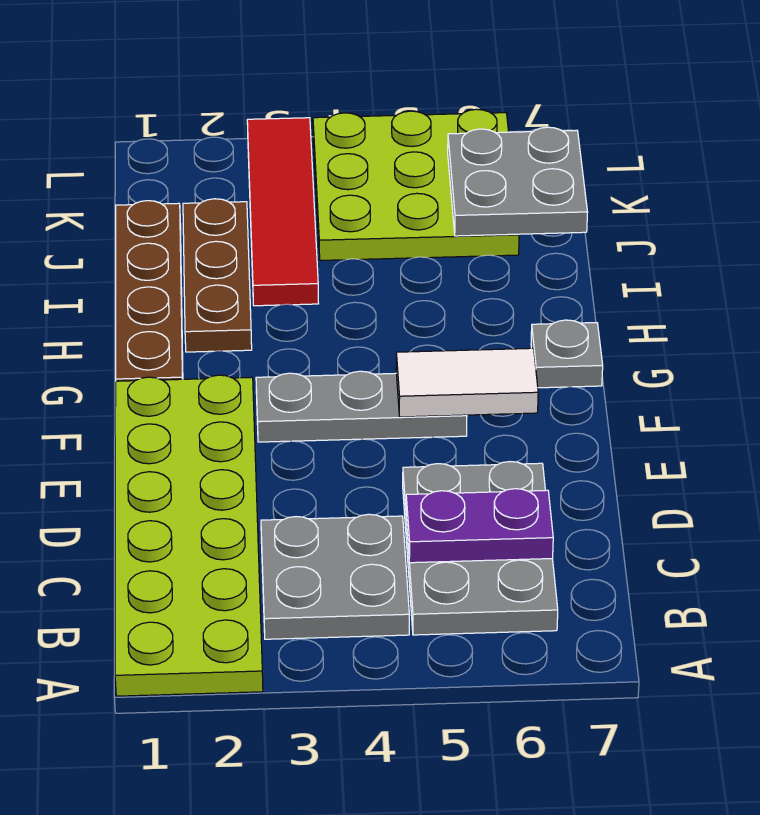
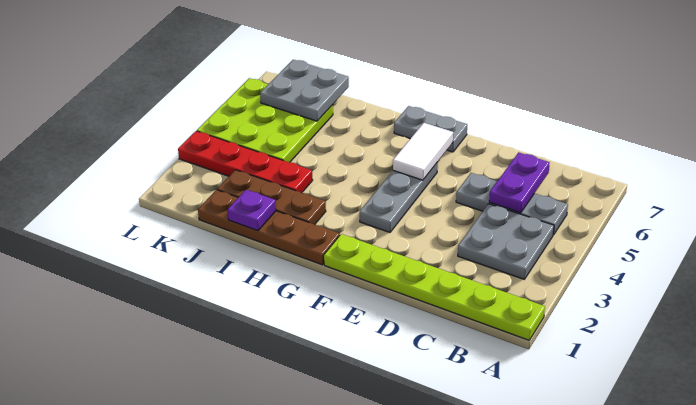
lime 2x6 plate [115,375,263,696] -> lime 1x6 plate [324,234,545,340]
grey 2x3 plate [403,462,558,635] -> grey 1x3 plate [456,173,568,235]
grey 1x1 plate [531,320,603,388] -> grey 1x2 plate [394,106,467,152]
none -> purple 1x1 plate [228,190,276,231]
red 1x4 tile [247,118,319,306] -> red 1x4 plate [178,131,313,193]

